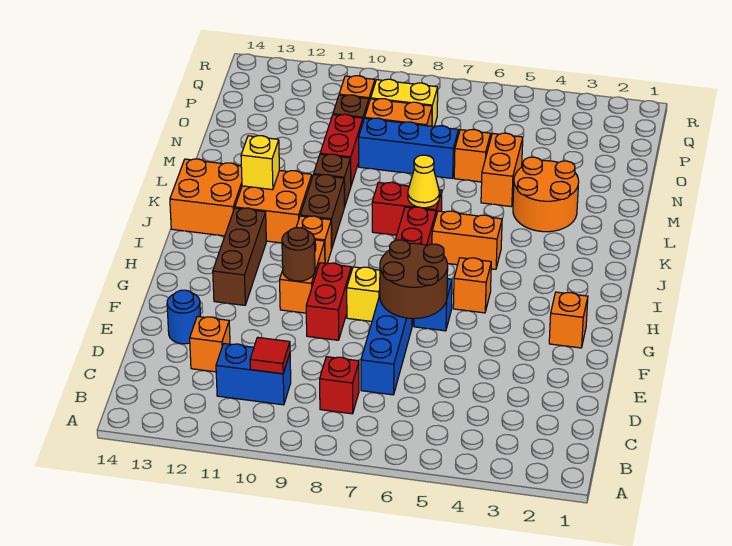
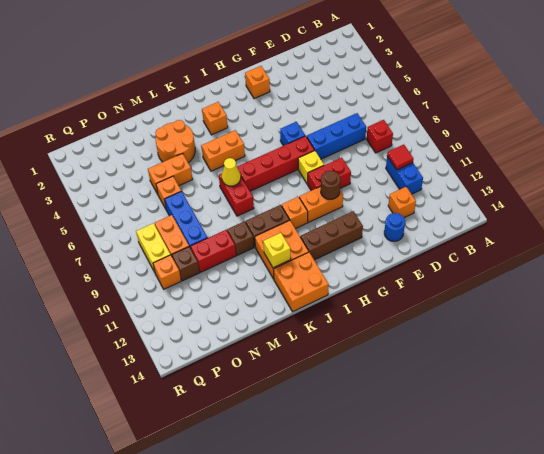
brown 2x2 round brick [380,240,448,319] -> none
orange 1x1 brick [453,258,491,313] -> orange 1x1 brick moved to [202,102,228,135]
orange 1x2 brick [432,211,502,269] -> orange 1x2 brick turned to [201,130,245,171]

